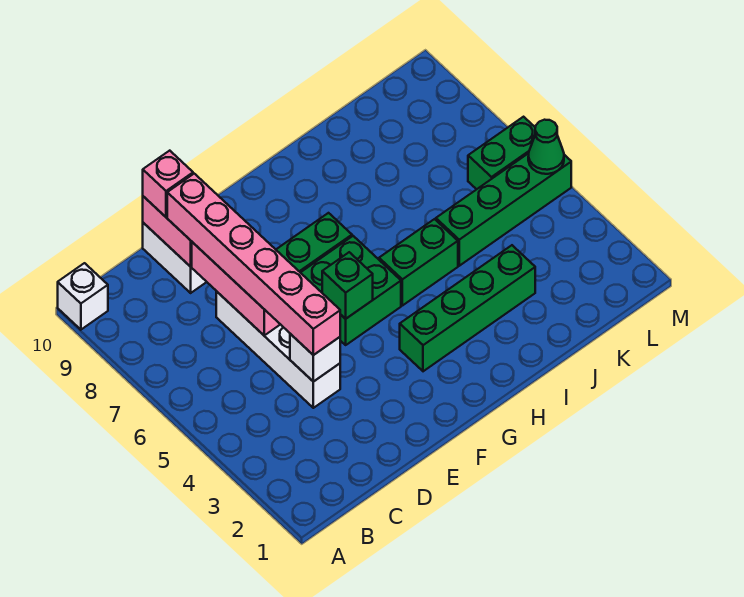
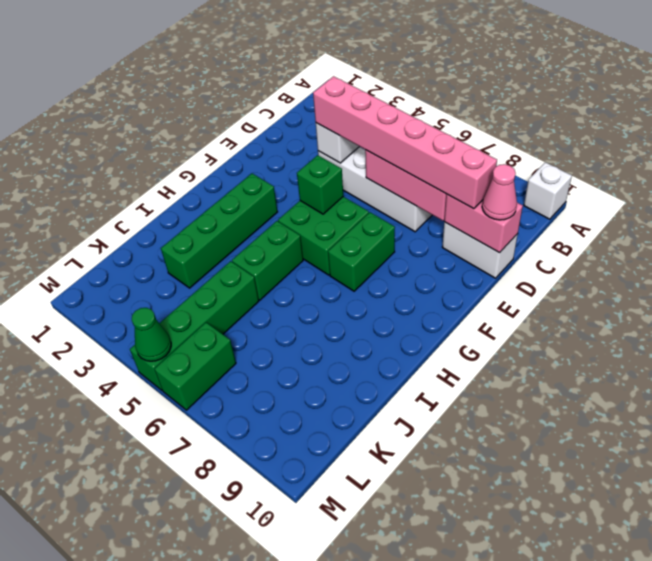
pink 1x1 brick [143,151,193,217] -> pink 1x1 cone [482,164,517,220]

